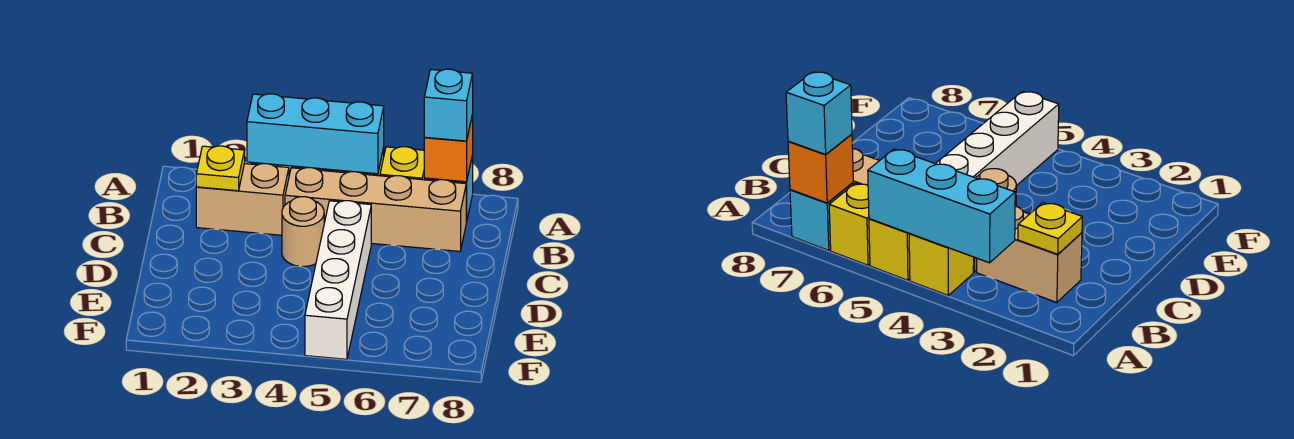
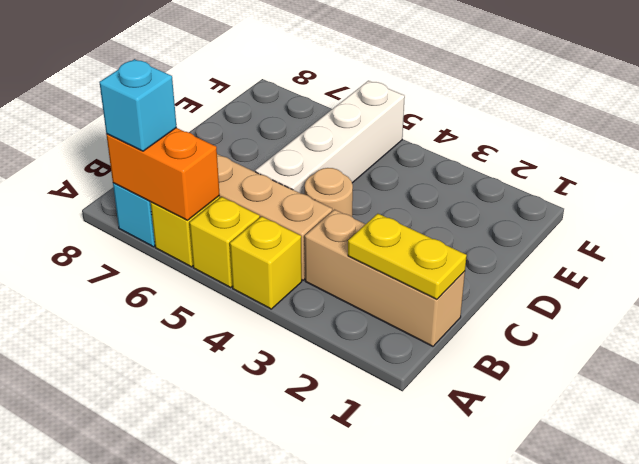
cyan 1x3 brick [247,94,384,174] -> none
orange 1x1 brick [424,114,473,182] -> orange 1x2 brick [106,128,220,220]
tan 1x2 brick [196,164,289,235] -> tan 1x3 brick [305,210,465,346]
yellow 1x1 plate [196,146,245,191] -> yellow 1x2 plate [348,214,467,299]

